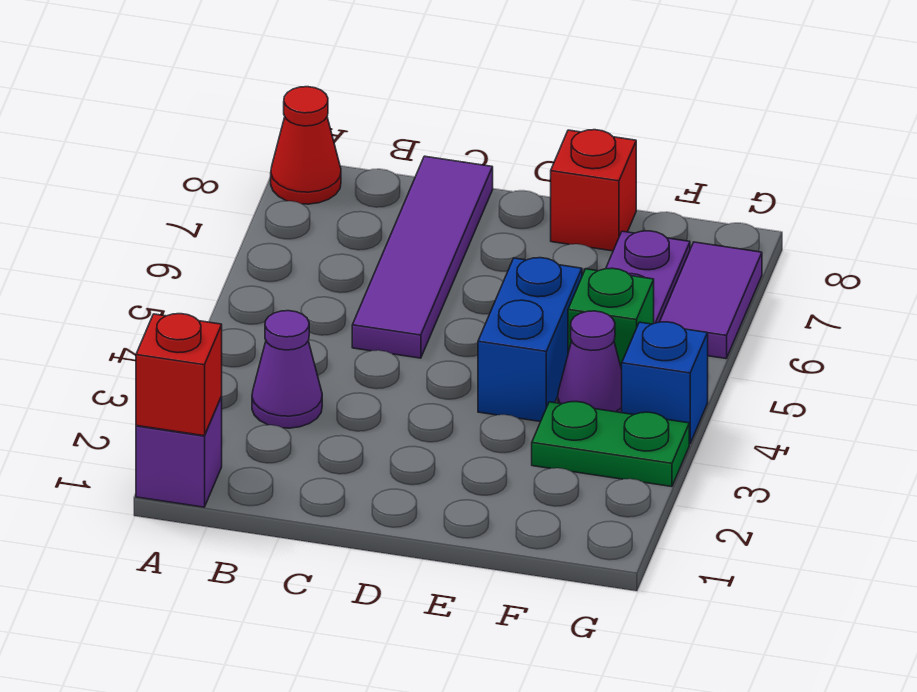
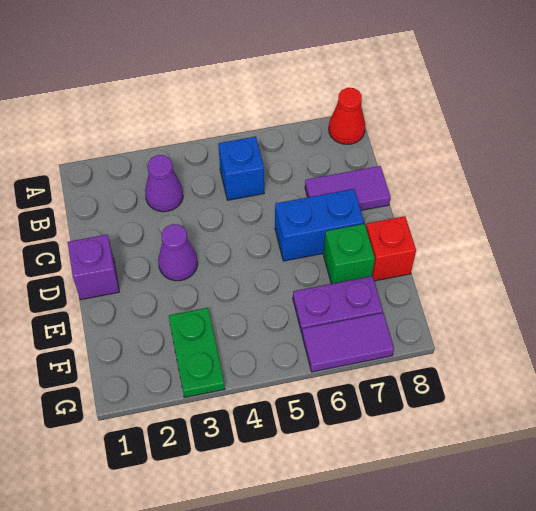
purple 1x1 brick [136,397,222,507] -> purple 1x1 brick moved to [68,235,119,300]
red 1x1 brick [136,314,222,436] -> none
purple 1x4 tile [352,156,493,358] -> purple 1x2 tile [305,166,390,210]
blue 1x2 brick [478,258,582,422] -> blue 1x2 brick moved to [275,189,364,261]
purple 1x1 cone [558,311,622,413] -> purple 1x1 cone moved to [158,224,198,281]
green 1x1 brick [568,268,654,369] -> green 1x1 brick moved to [324,224,375,284]
blue 1x1 brick [622,322,708,444] -> blue 1x1 brick moved to [218,136,264,200]

